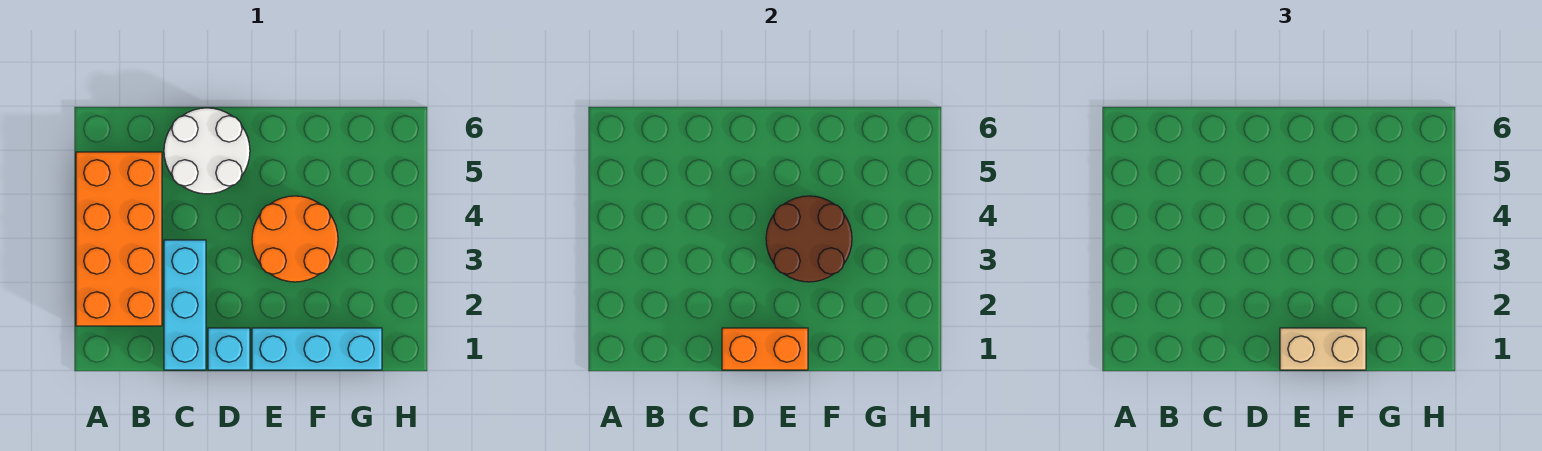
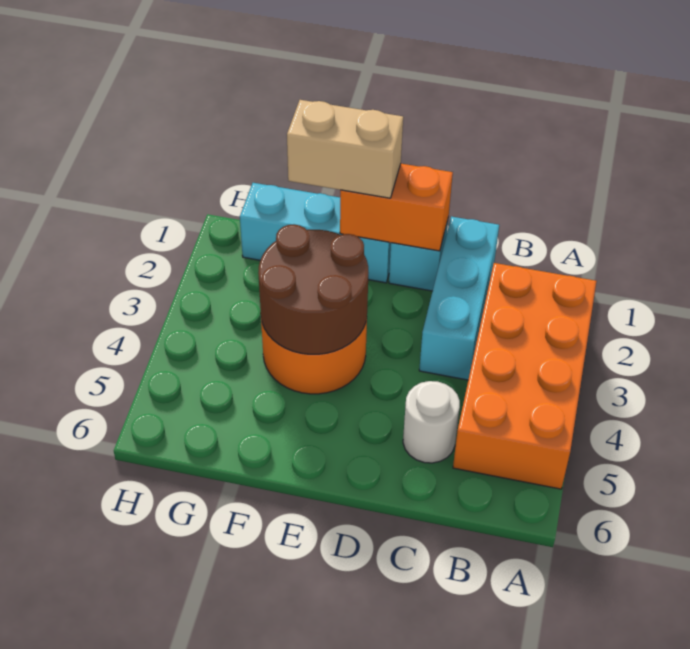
white 2x2 round brick [164,108,250,194] -> white 1x1 round brick [403,381,460,463]

